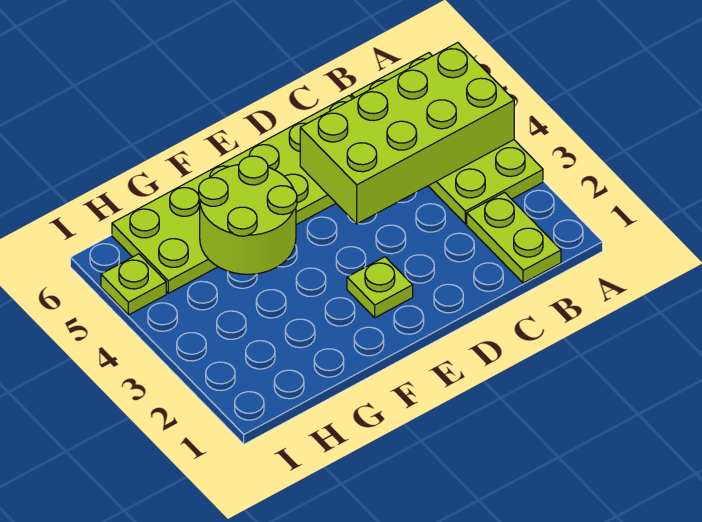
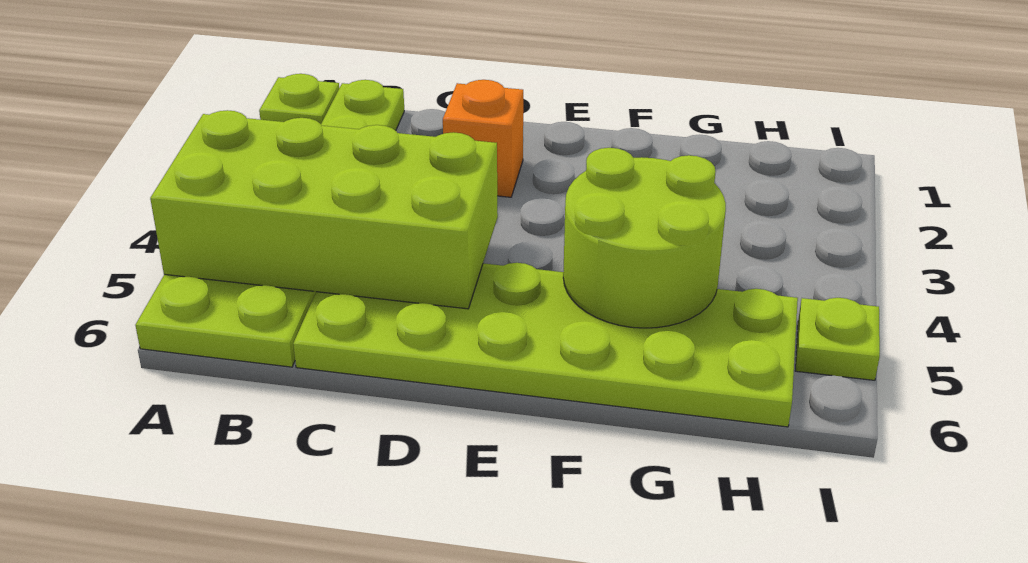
none -> orange 1x1 brick [443,80,523,197]
lime 1x1 plate [347,257,413,318] -> lime 1x1 plate moved to [259,74,339,124]

